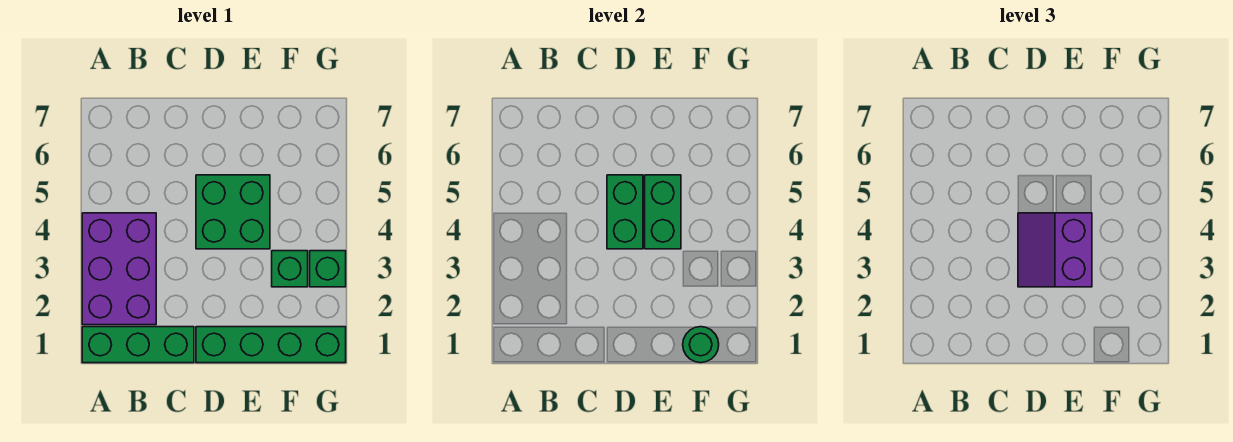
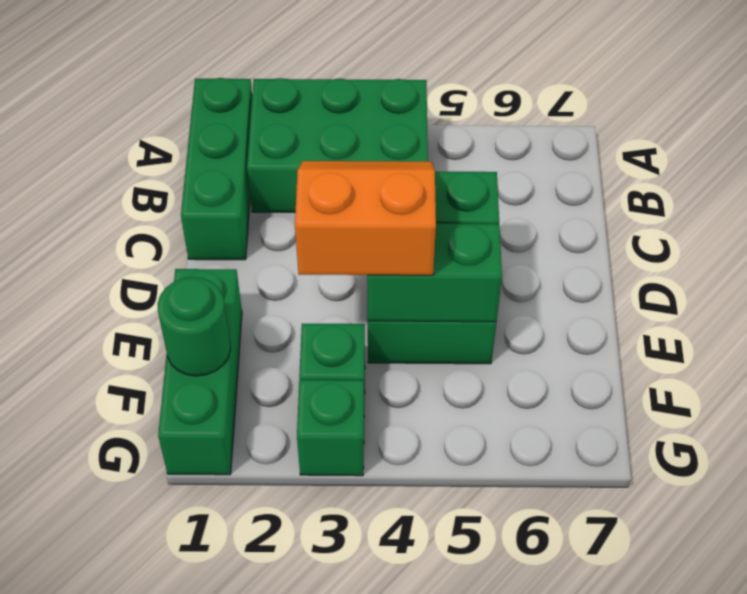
purple 2x3 brick [82,213,156,325] -> green 2x3 brick [247,78,428,212]
green 1x4 brick [196,327,346,363] -> green 1x3 brick [158,269,242,475]
purple 2x2 slope [1018,213,1092,287] -> orange 2x2 slope [295,161,436,275]

